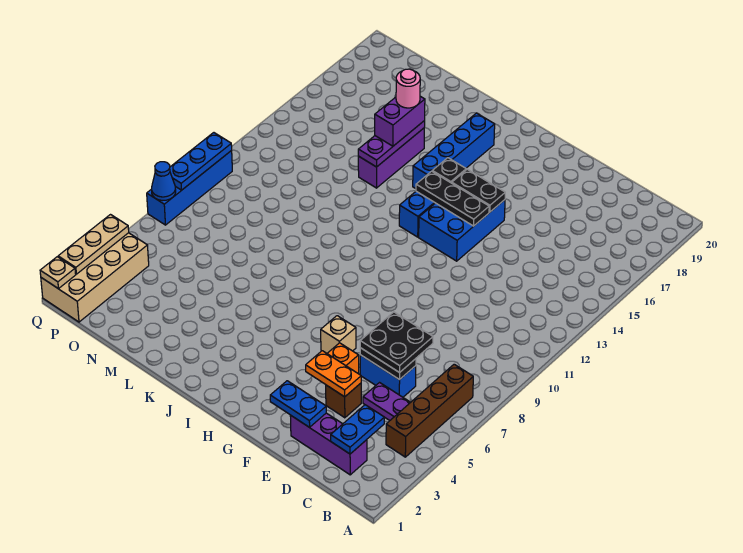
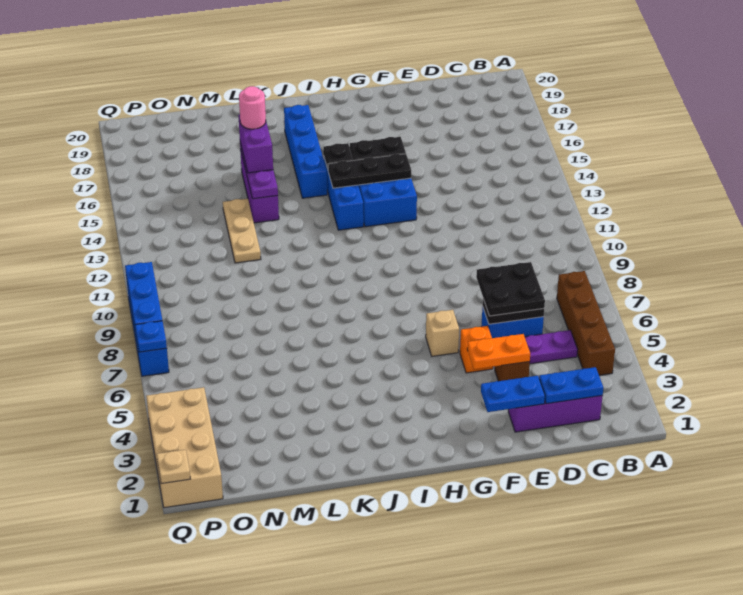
blue 1x2 plate [331,405,384,454] -> blue 1x2 plate turned to [539,367,603,404]
tan 1x3 plate [58,215,129,274] -> tan 1x3 plate moved to [223,199,261,263]
blue 1x1 cone [152,162,176,200] -> blue 1x1 plate [135,321,167,352]

